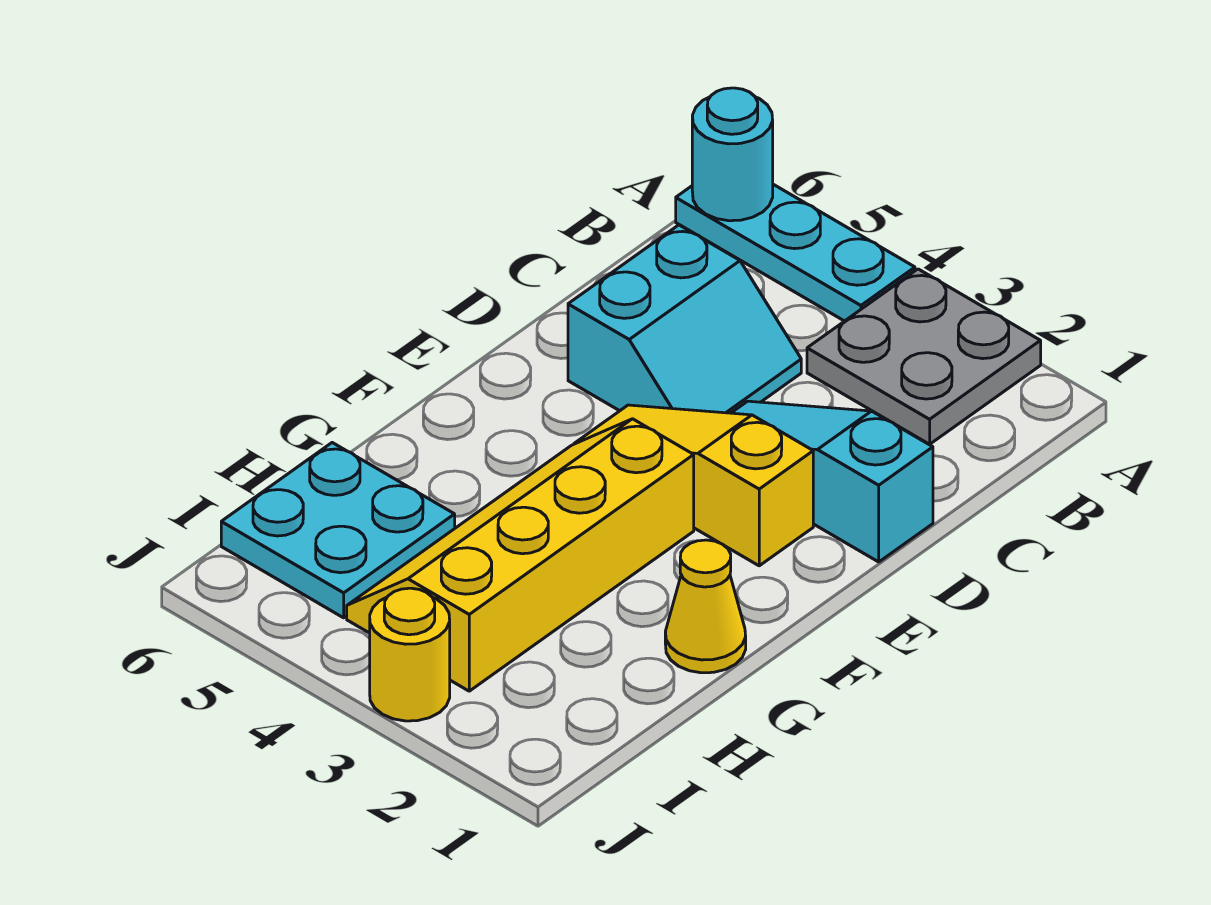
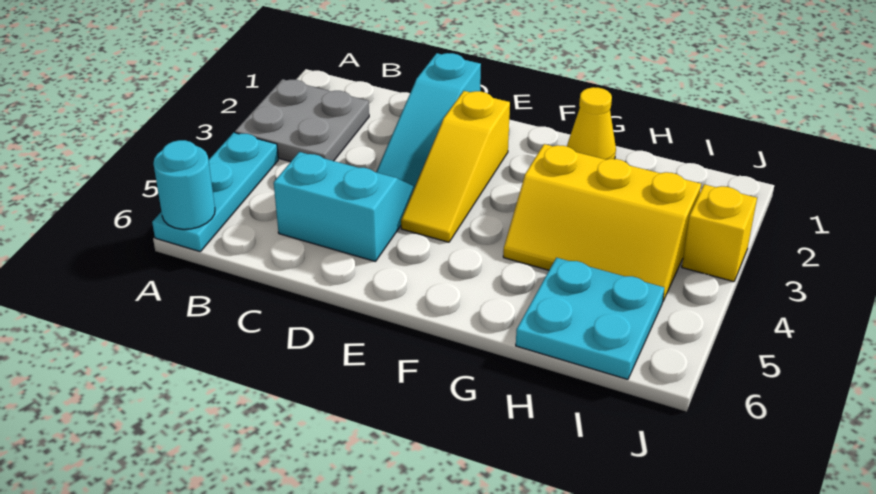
yellow 2x4 slope [347,419,694,691] -> yellow 2x3 slope [503,144,701,301]
yellow 1x1 round brick [370,588,450,721] -> yellow 1x1 brick [682,184,757,282]

